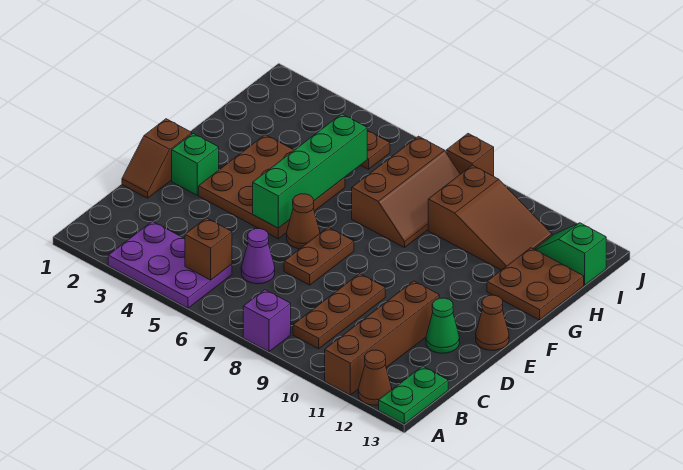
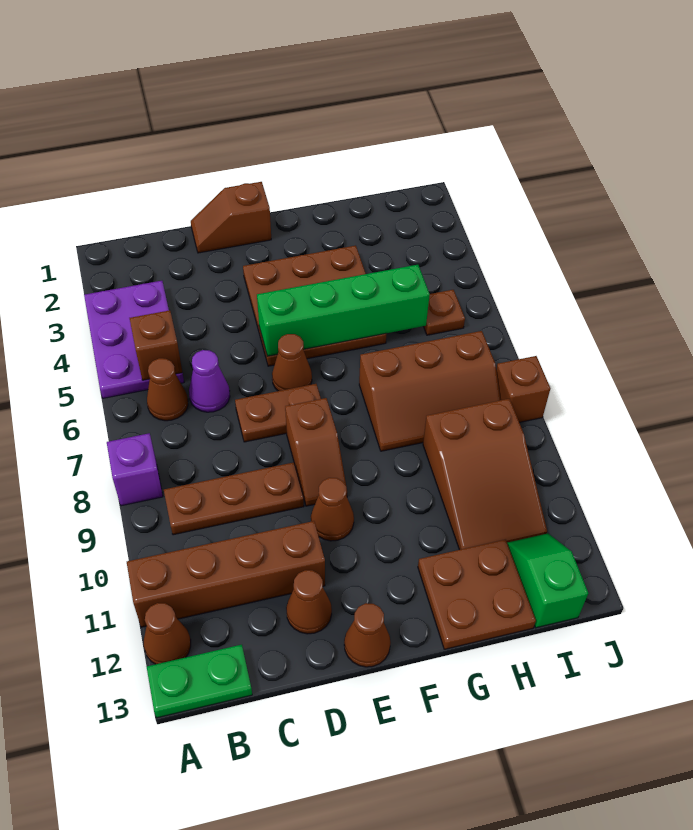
none -> brown 1x1 cone [147,358,188,421]
green 1x1 cone [426,298,460,353] -> brown 1x1 cone [286,570,332,634]
green 1x1 brick [172,133,219,195] -> none
none -> brown 1x2 slope [285,398,347,506]
none -> brown 1x1 cone [311,478,354,541]

